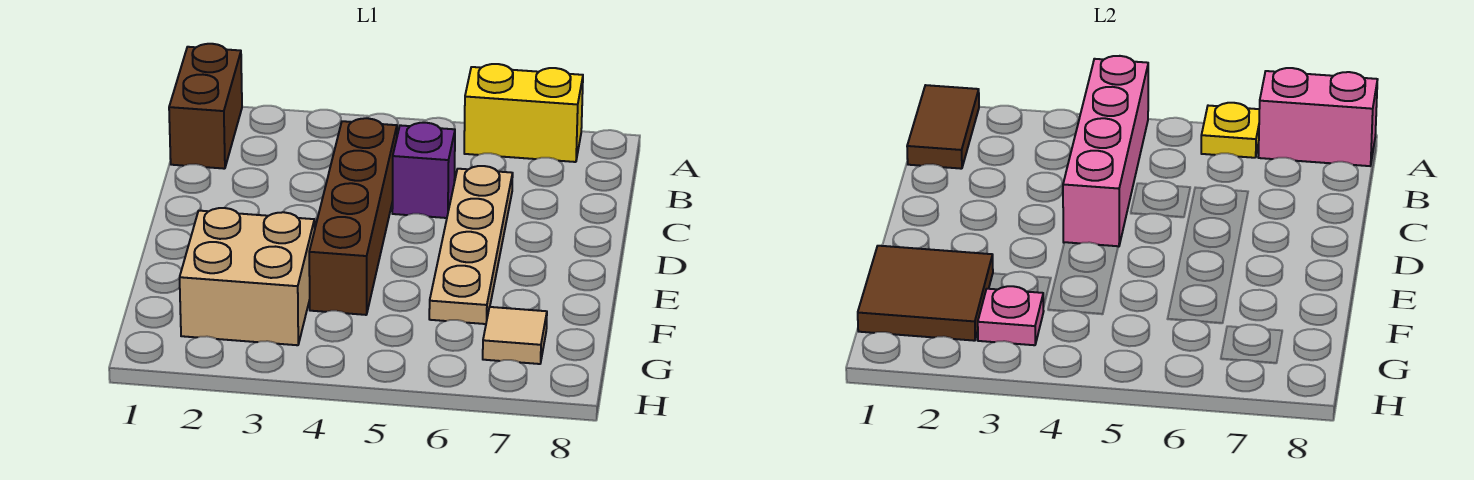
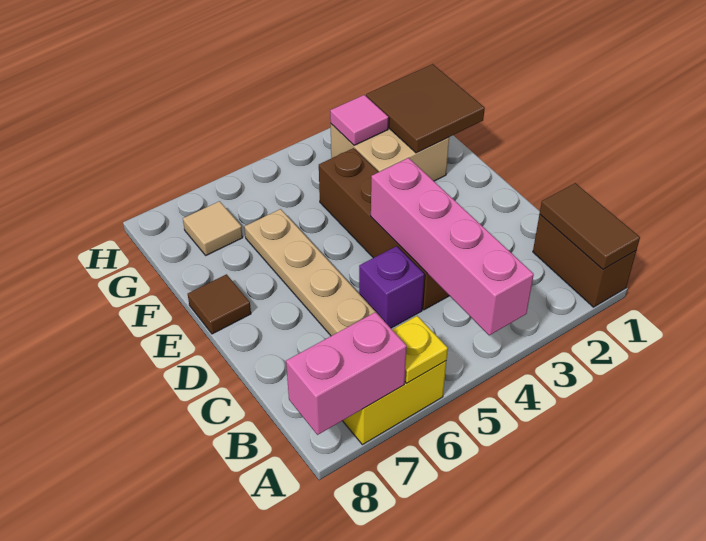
none -> brown 1x1 tile [188,274,251,334]
pink 1x1 plate [978,286,1044,345] -> pink 1x1 tile [330,95,388,145]

